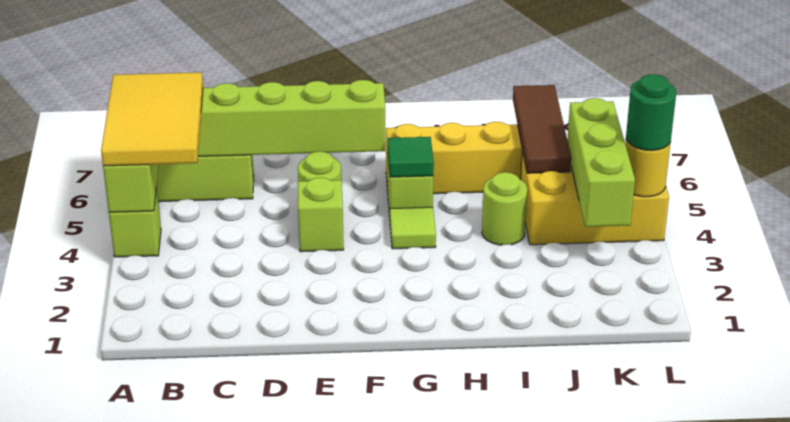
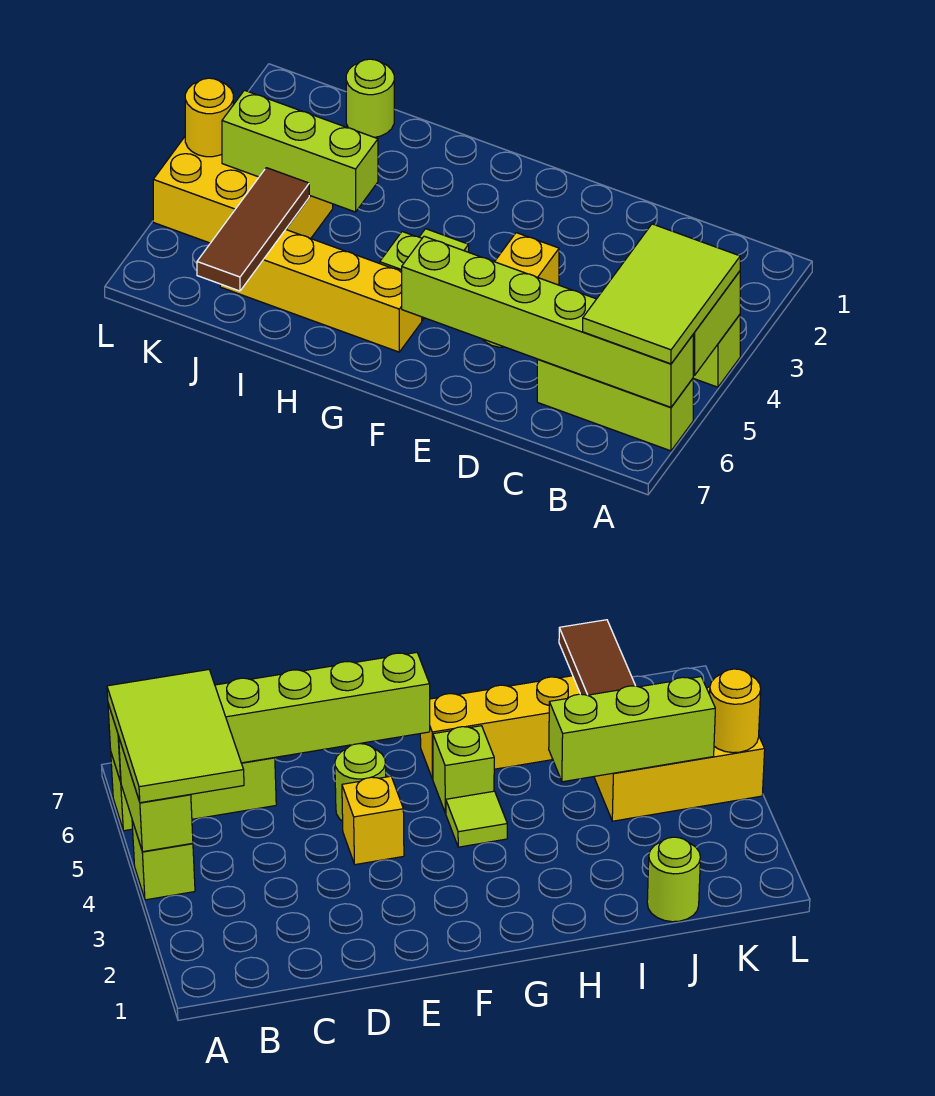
yellow 2x3 tile [101,72,203,166] -> lime 2x3 tile [583,224,740,364]
lime 1x1 brick [298,178,344,252] -> yellow 1x1 brick [495,233,559,285]
green 1x1 tile [388,137,434,177] -> none
lime 1x1 round brick [482,172,527,245] -> lime 1x1 round brick moved to [346,59,394,137]
lime 1x3 brick [567,98,635,227] -> lime 1x3 brick turned to [222,90,378,212]
green 1x1 round brick [626,74,676,151] -> none

